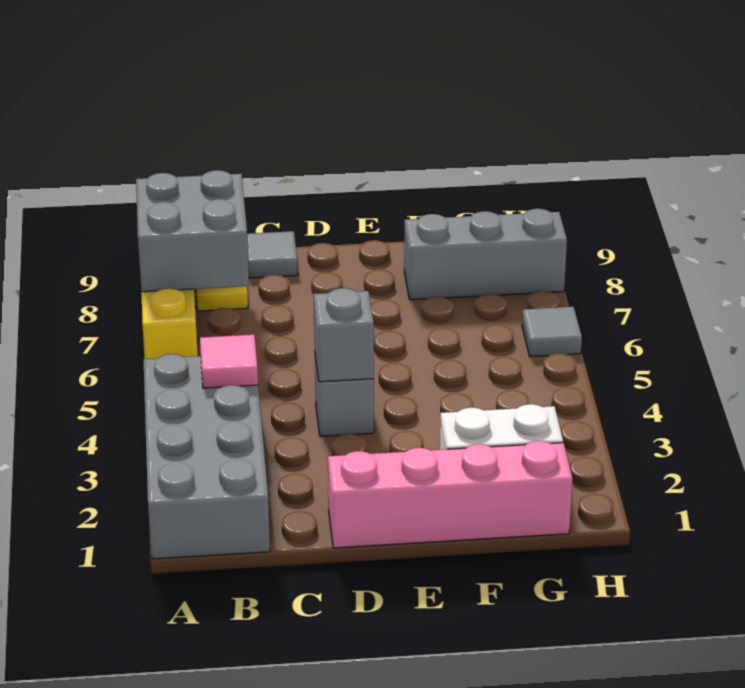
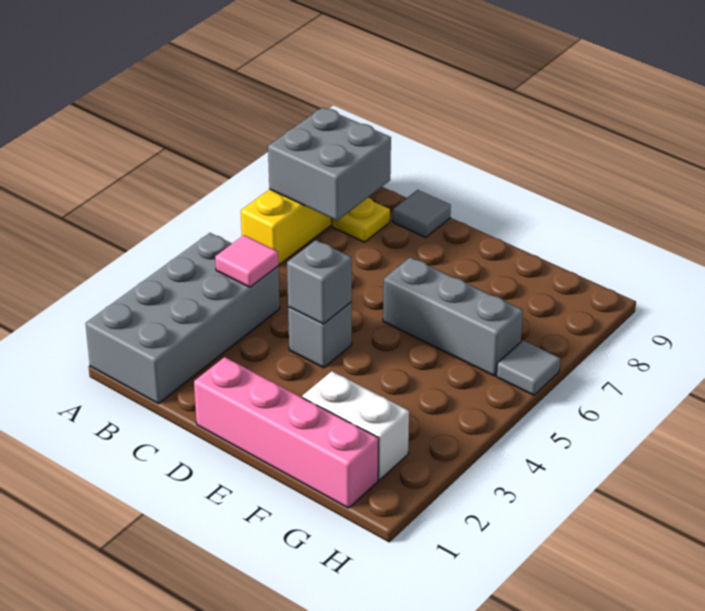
grey 1x3 brick [404,209,567,300] -> grey 1x3 brick moved to [383,257,523,376]

